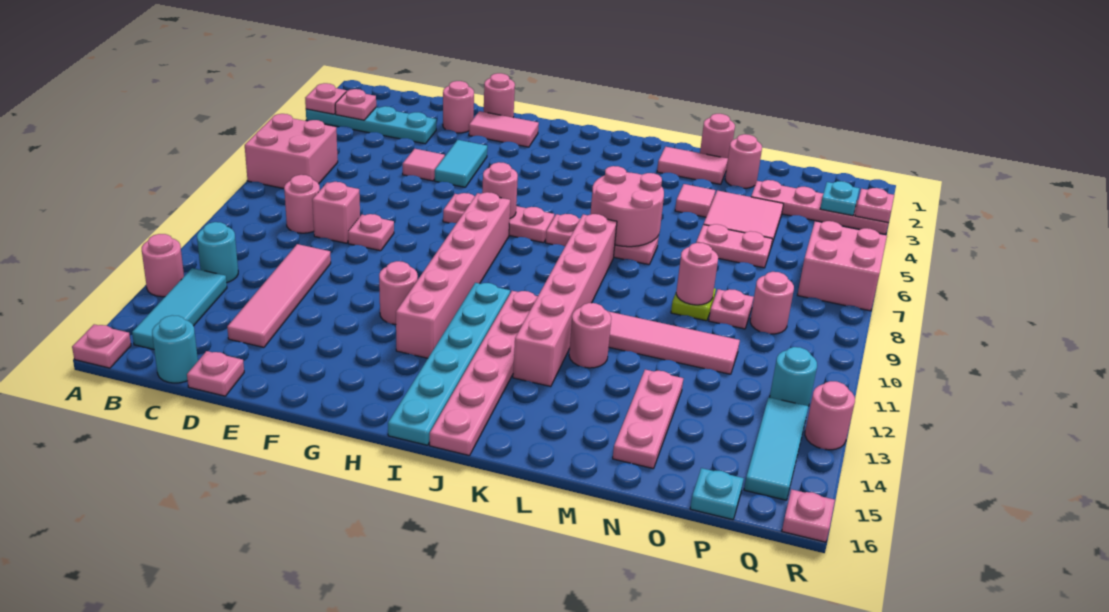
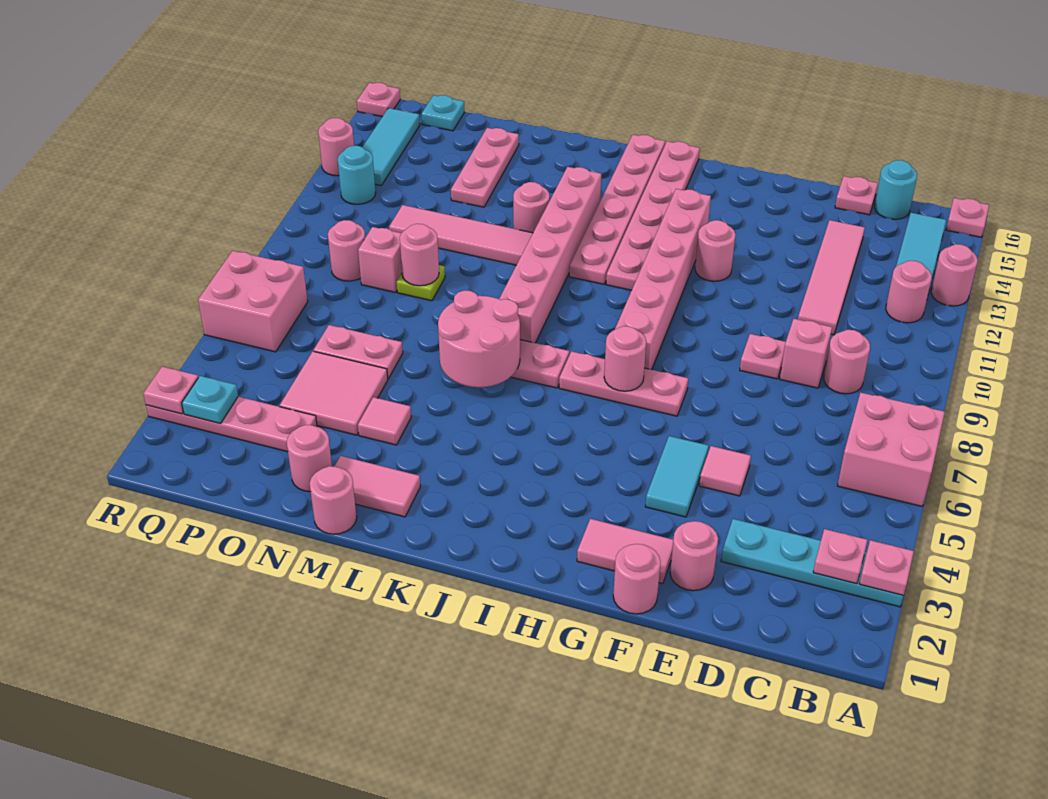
cyan 1x1 round brick [197,222,238,283] -> pink 1x1 round brick [886,261,932,323]
cyan 1x6 plate [388,283,510,445] -> pink 1x6 plate [606,141,700,290]
pink 1x1 plate [709,289,754,329] -> pink 1x1 brick [358,227,402,292]

